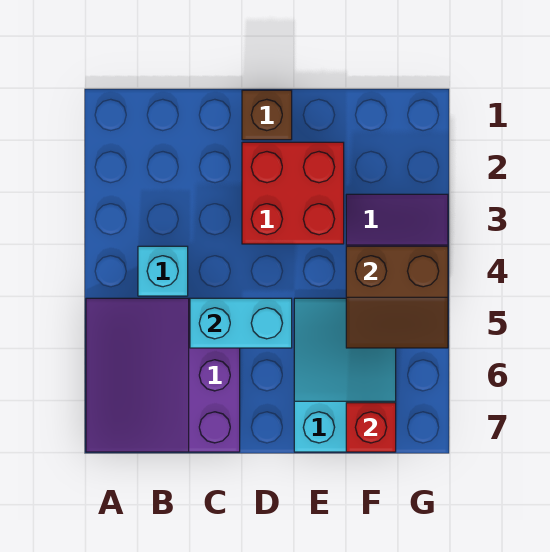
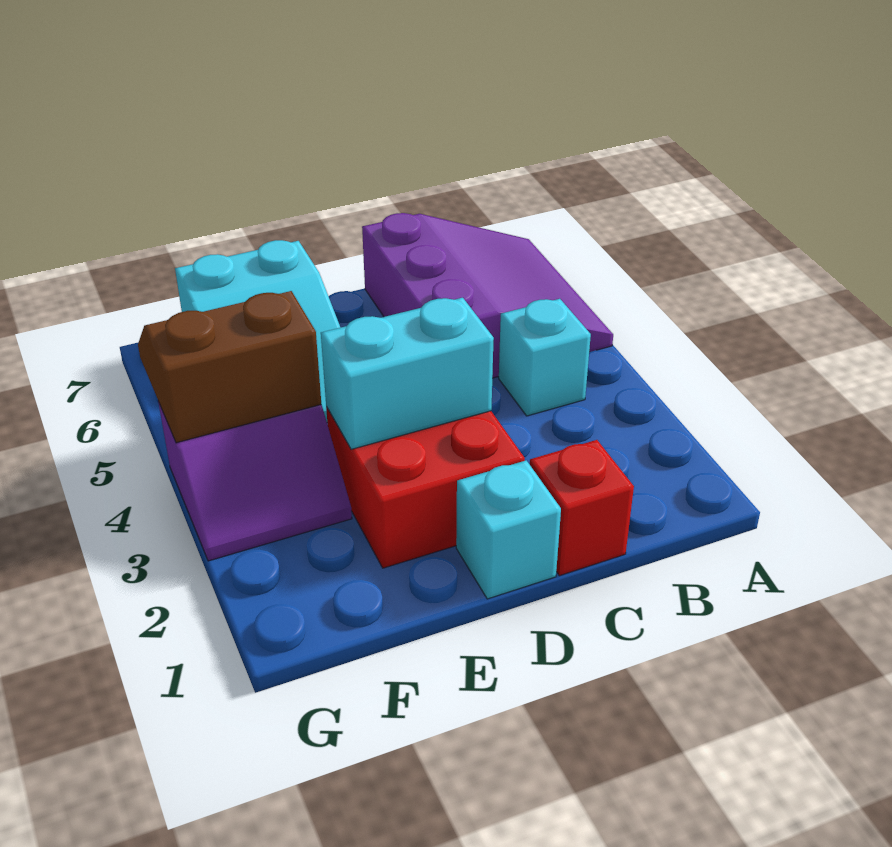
cyan 1x2 brick [190,298,292,348] -> cyan 1x2 brick moved to [321,298,494,449]
brown 1x1 brick [242,90,292,140] -> cyan 1x1 brick [456,460,561,599]
red 1x1 brick [346,403,396,452] -> red 1x1 brick moved to [530,440,634,576]

